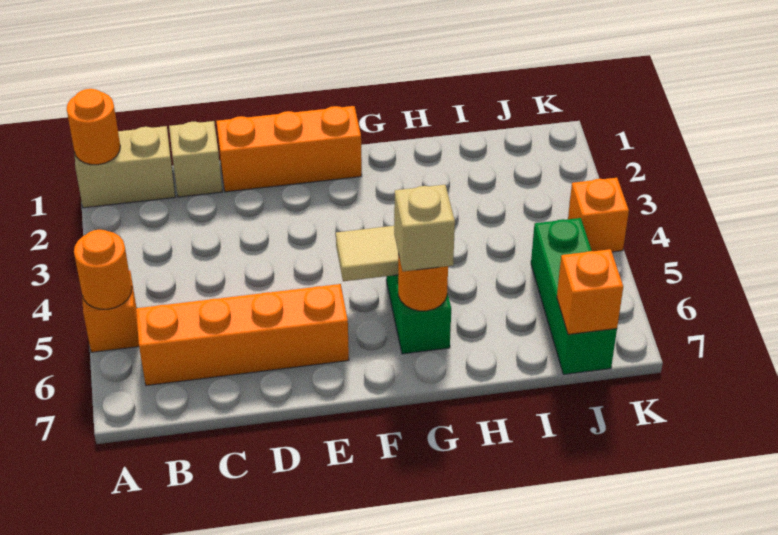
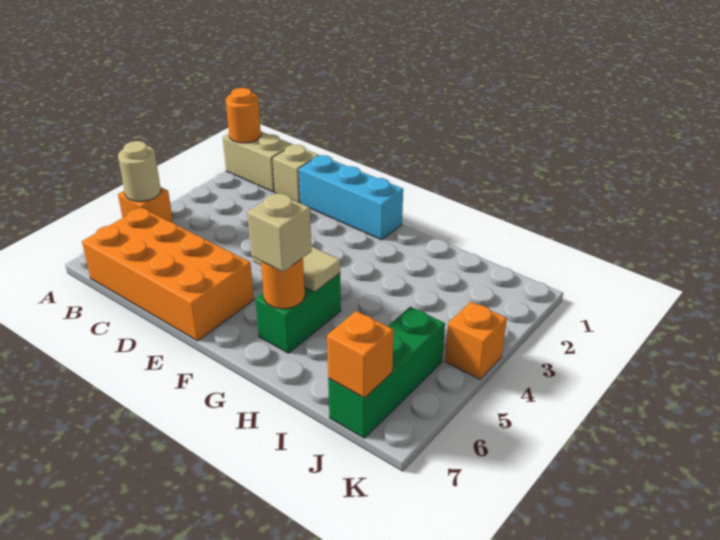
orange 1x1 round brick [74,230,132,309] -> tan 1x1 round brick [118,141,161,202]
orange 1x4 brick [136,284,349,386] -> orange 2x4 brick [82,207,254,341]
orange 1x3 brick [217,106,362,192] -> cyan 1x3 brick [299,155,403,240]

